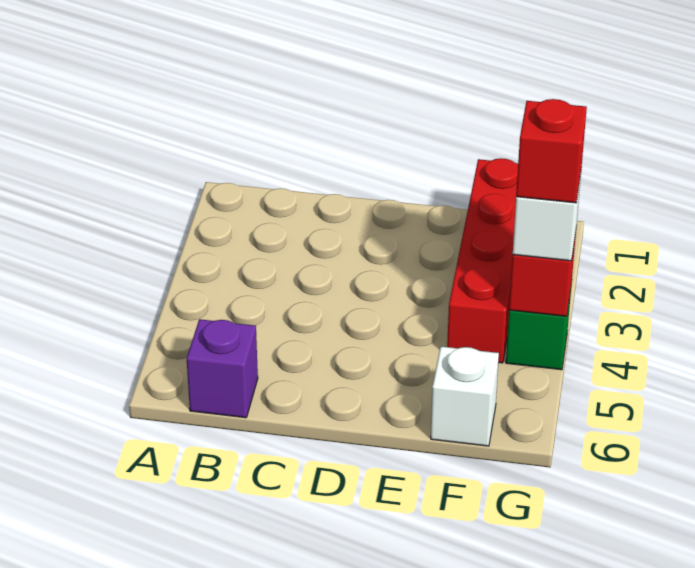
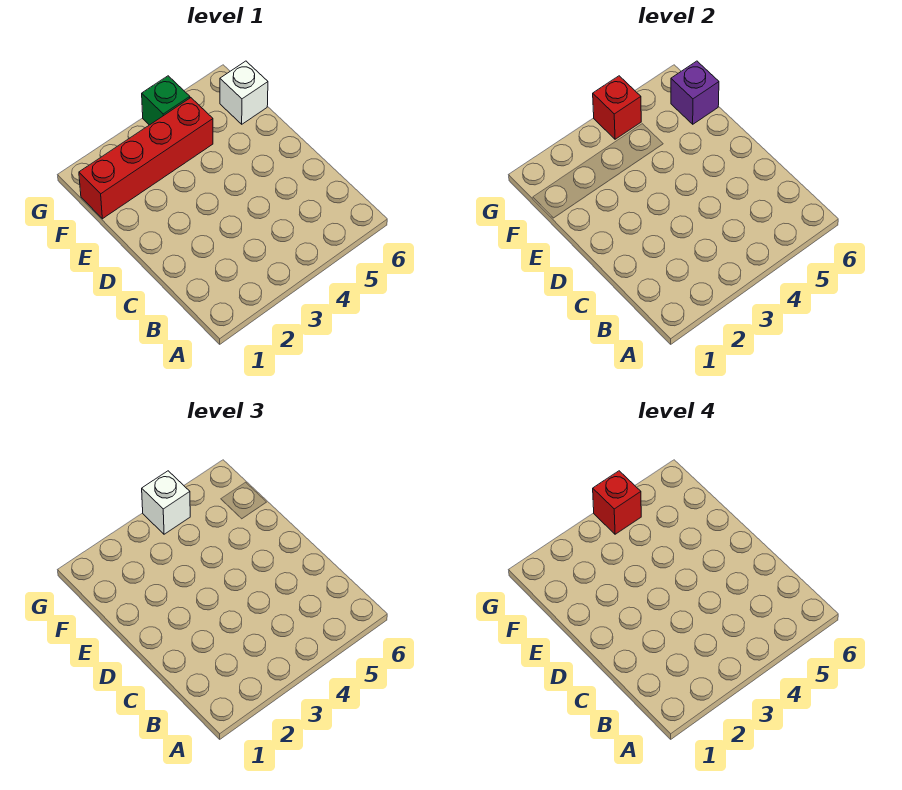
purple 1x1 brick [187,319,258,418] -> purple 1x1 brick moved to [671,61,719,124]

